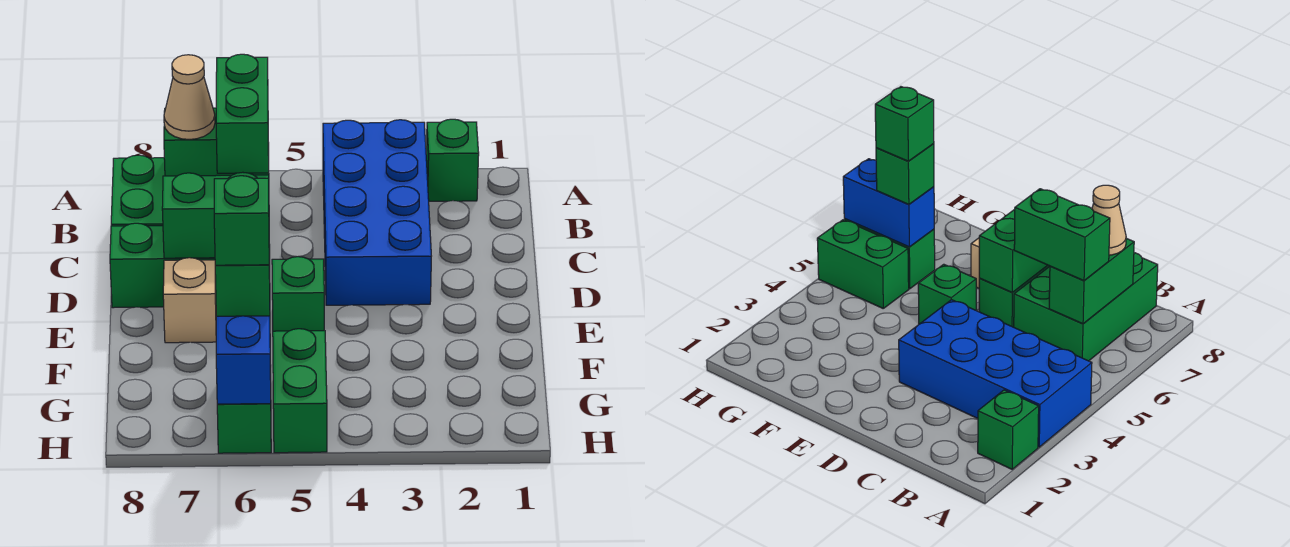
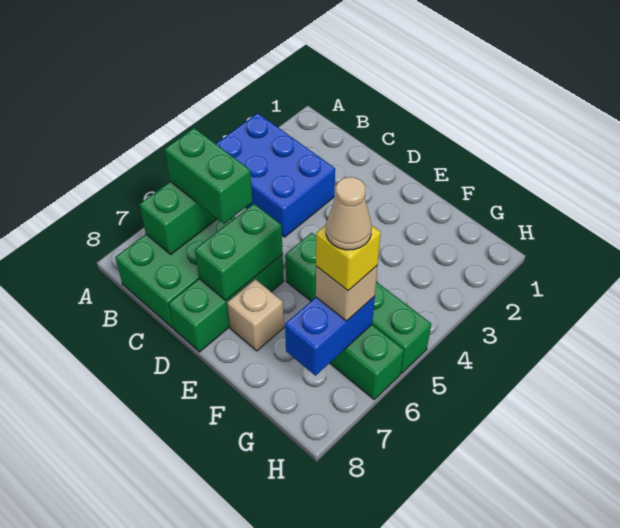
green 1x1 brick [426,119,479,201] -> none
blue 2x4 brick [323,120,431,305] -> blue 2x3 brick [216,113,335,237]
tan 1x1 cone [164,55,215,140] -> tan 1x1 cone moved to [326,177,372,250]
blue 1x2 brick [216,316,271,404] -> blue 1x2 brick turned to [285,296,375,376]
green 1x1 brick [215,265,270,316] -> tan 1x1 brick [316,266,377,321]
green 1x1 brick [214,176,269,265] -> yellow 1x1 brick [316,225,381,291]

